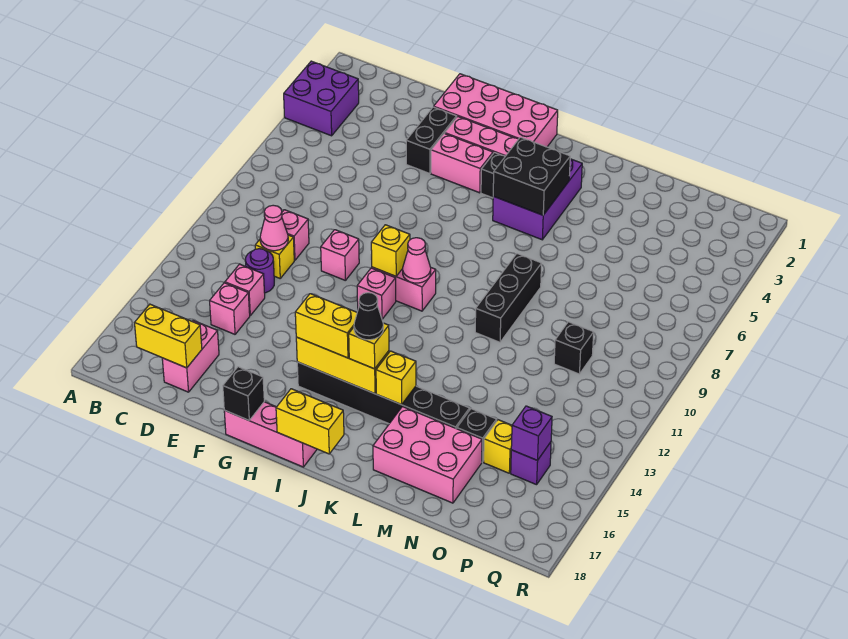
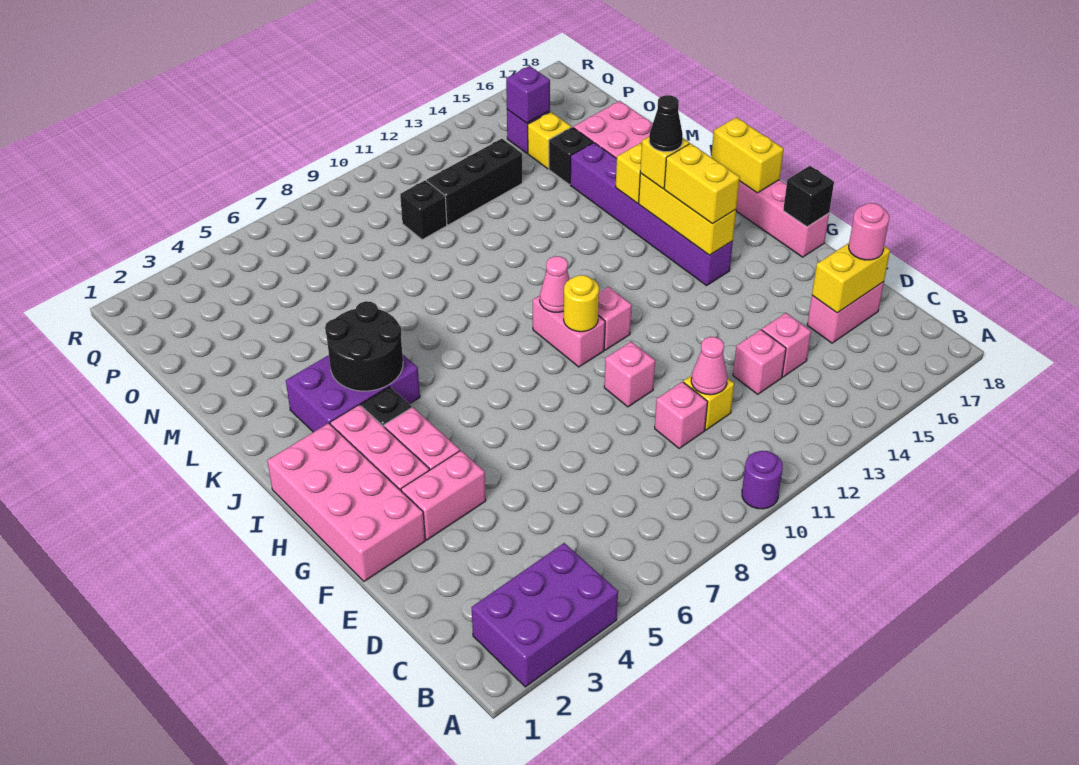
purple 2x2 brick [284,61,359,136] -> purple 2x3 brick [472,543,618,687]
yellow 1x2 brick [135,304,202,368] -> yellow 1x2 brick turned to [812,243,890,313]
purple 1x1 round brick [245,249,274,293] -> purple 1x1 round brick moved to [742,451,783,509]
none -> pink 1x1 round brick [849,203,889,260]
black 1x2 brick [406,107,457,174] -> pink 1x2 brick [401,451,486,540]
yellow 1x1 brick [371,225,410,276] -> yellow 1x1 round brick [564,275,599,332]
black 1x6 brick [297,362,470,429] -> purple 1x6 brick [570,143,733,286]
black 2x2 brick [493,137,570,215] -> black 2x2 round brick [325,301,403,391]
black 1x3 brick [475,254,542,342] -> black 1x3 brick moved to [427,139,522,225]

